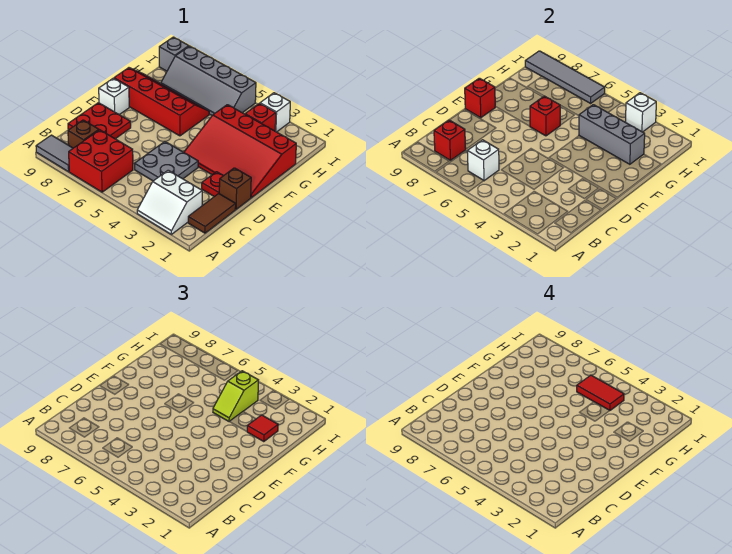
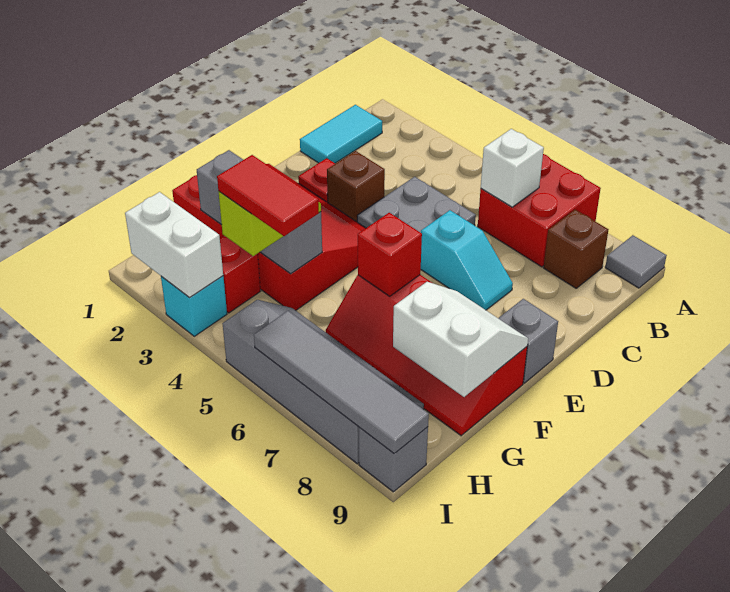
white 2x2 slope [137,170,202,234] -> white 2x2 slope moved to [393,282,528,397]
grey 1x2 tile [36,135,73,172] -> grey 1x1 tile [605,235,667,288]
brown 1x2 tile [188,194,236,233] -> cyan 1x2 tile [300,105,382,163]
red 1x1 brick [434,120,466,160] -> none
red 2x2 plate [68,103,131,139] -> none
brown 1x1 brick [219,168,251,209] -> brown 1x1 brick moved to [327,151,385,222]
none -> cyan 1x2 slope [421,210,513,310]
white 1x1 brick [99,78,129,115] -> grey 1x1 brick [498,299,558,383]
red 1x1 brick [465,78,495,118] -> none
red 1x1 tile [247,415,278,442] -> none
white 1x1 brick [260,93,290,132] -> cyan 1x1 brick [161,276,227,336]
white 1x1 brick [626,93,656,132] -> white 1x2 brick [125,192,223,298]

